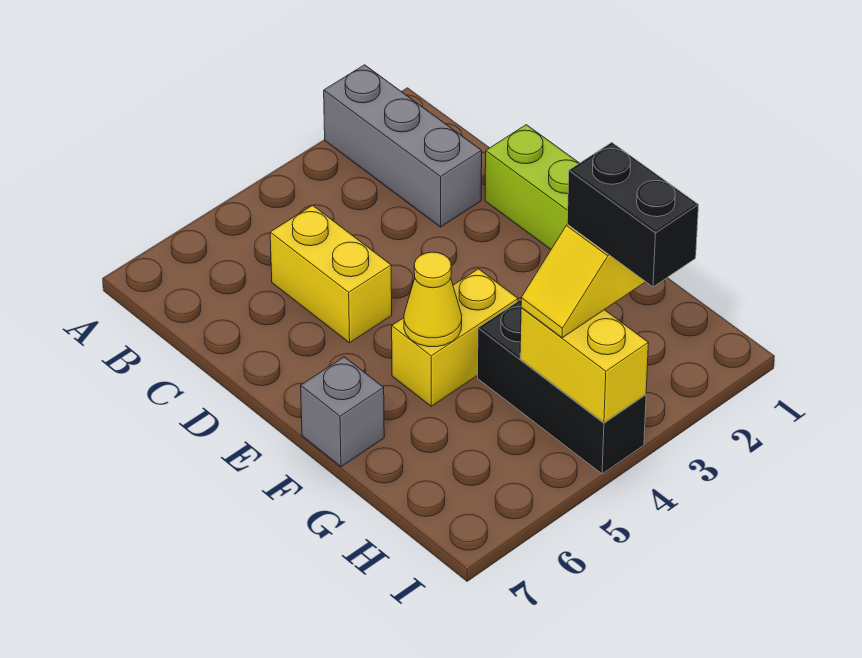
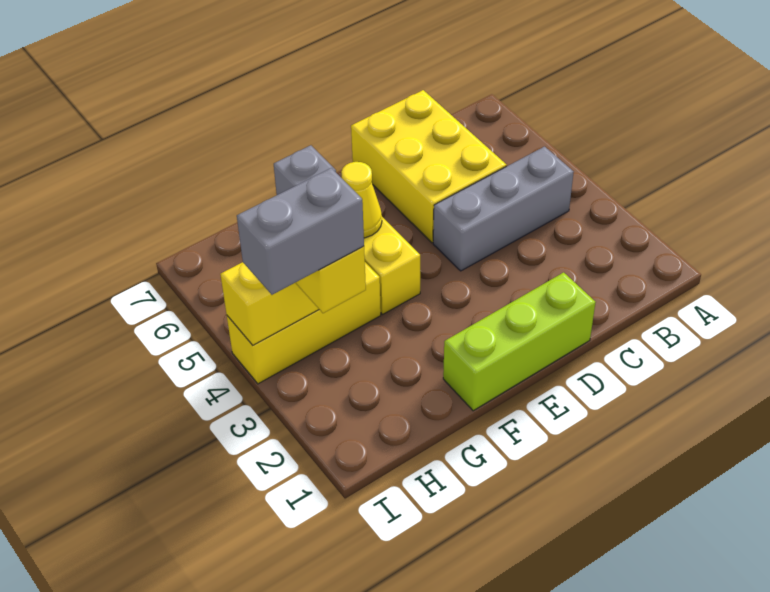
grey 1x3 brick [324,65,482,227] -> grey 1x3 brick moved to [433,147,574,271]
yellow 1x2 brick [270,205,392,343] -> yellow 2x3 brick [351,90,507,243]
black 1x3 brick [478,300,646,474] -> yellow 1x3 brick [227,262,381,384]
black 1x2 brick [567,142,699,287] -> grey 1x2 brick [237,168,364,295]

